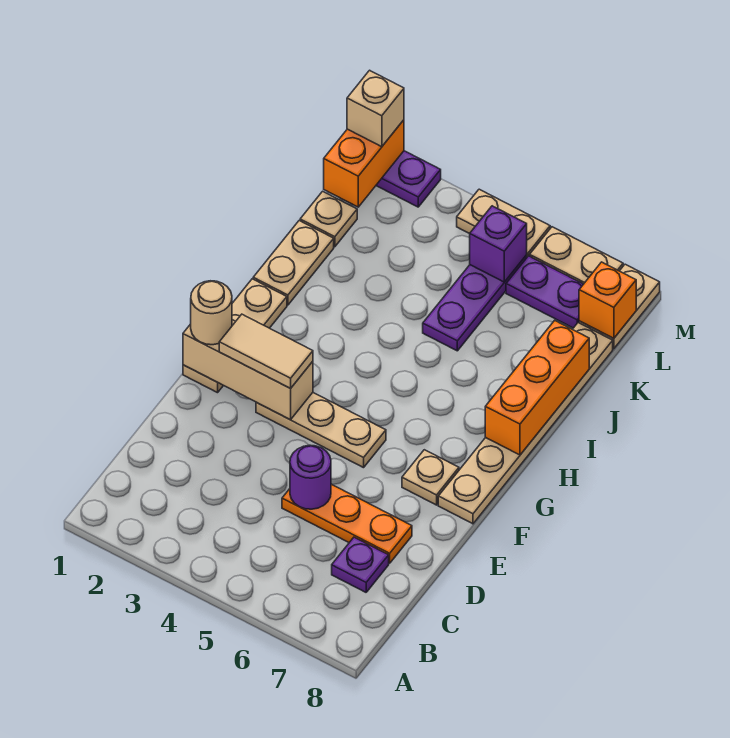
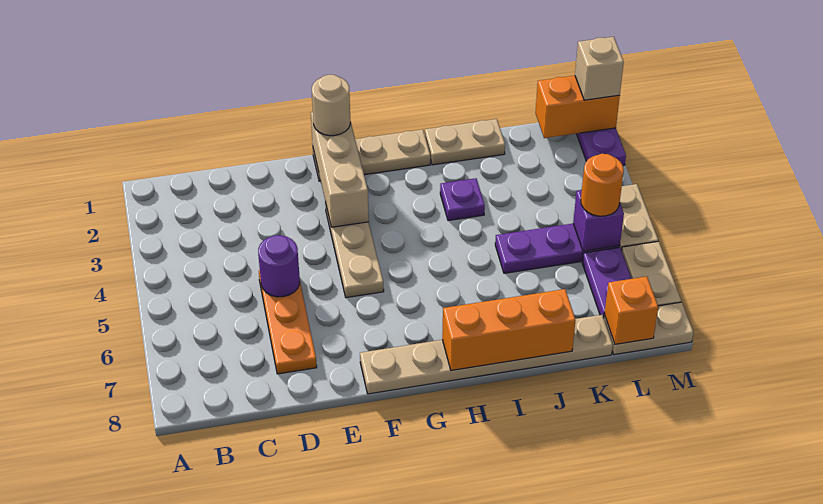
purple 1x1 plate [332,537,389,592] -> purple 1x1 plate moved to [440,178,485,221]
tan 1x2 tile [219,314,313,388] -> none
tan 1x1 plate [402,450,459,505] -> none
tan 1x1 plate [300,191,357,247] -> none
none -> orange 1x1 round brick [581,154,624,216]

